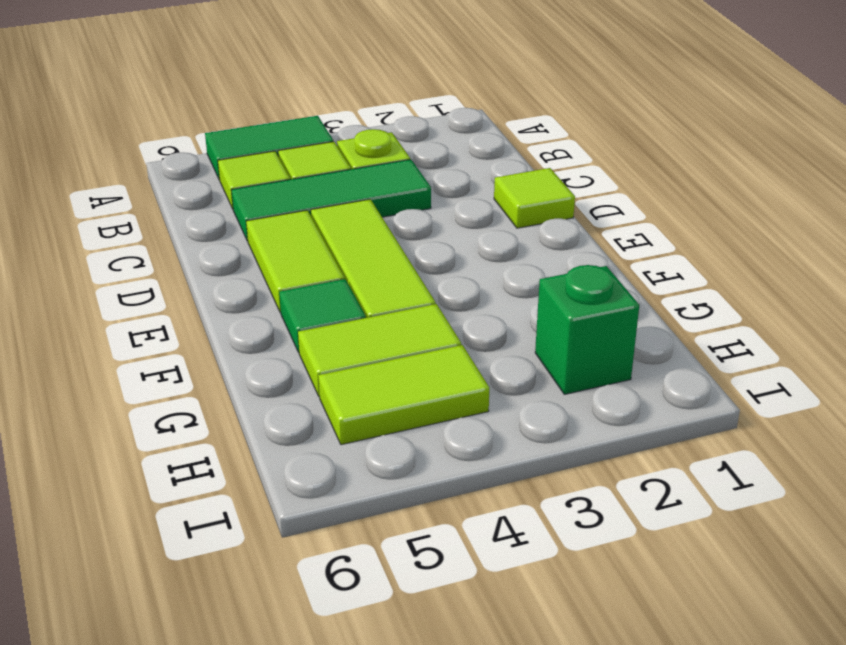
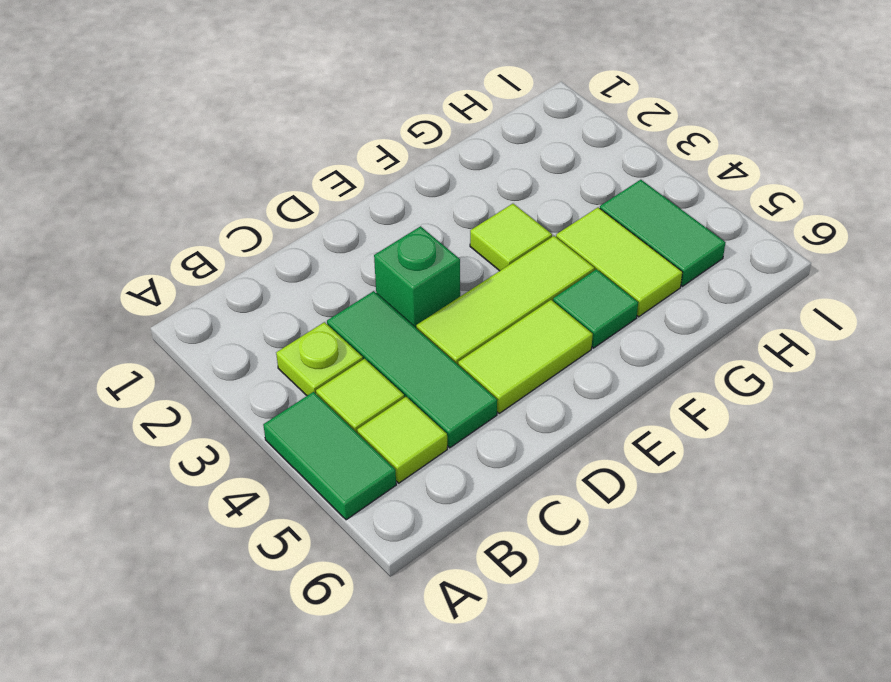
lime 1x1 tile [494,168,575,228] -> lime 1x1 tile moved to [470,204,552,271]
green 1x1 brick [535,265,639,394] -> green 1x1 brick moved to [374,226,460,329]
lime 1x2 tile [318,345,489,445] -> green 1x2 tile [600,180,725,286]

